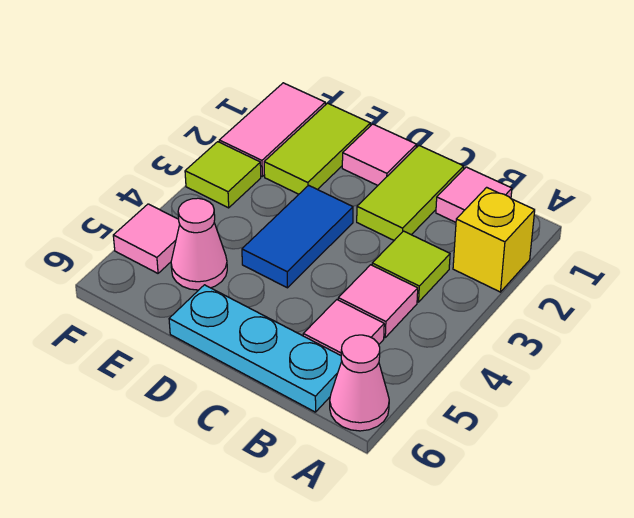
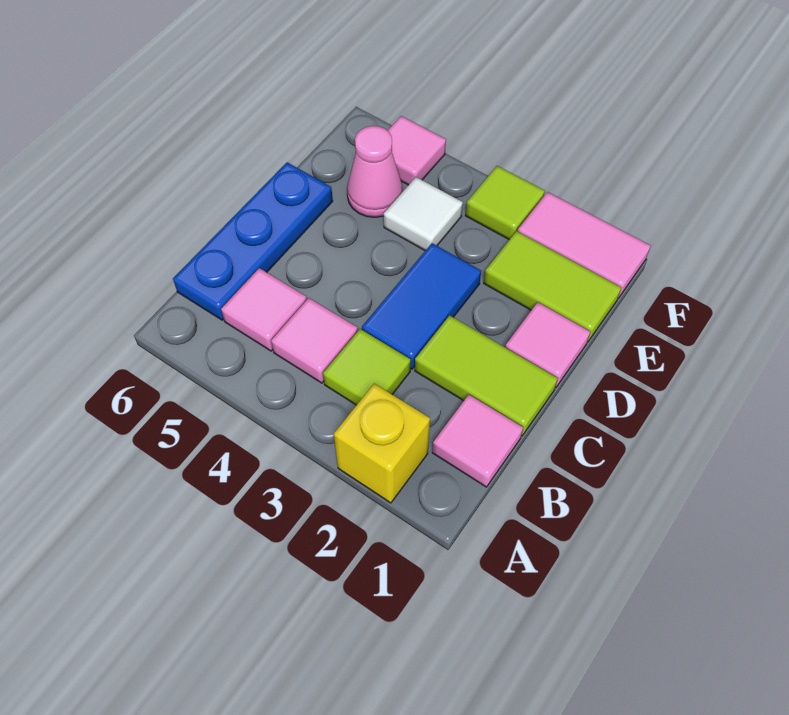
pink 1x1 cone [330,335,389,431] -> none
cyan 1x3 plate [169,285,342,412] -> blue 1x3 plate [173,162,333,320]
blue 1x2 tile [242,185,353,288] -> blue 1x2 tile turned to [362,243,481,369]
none -> white 1x1 tile [384,177,463,251]

